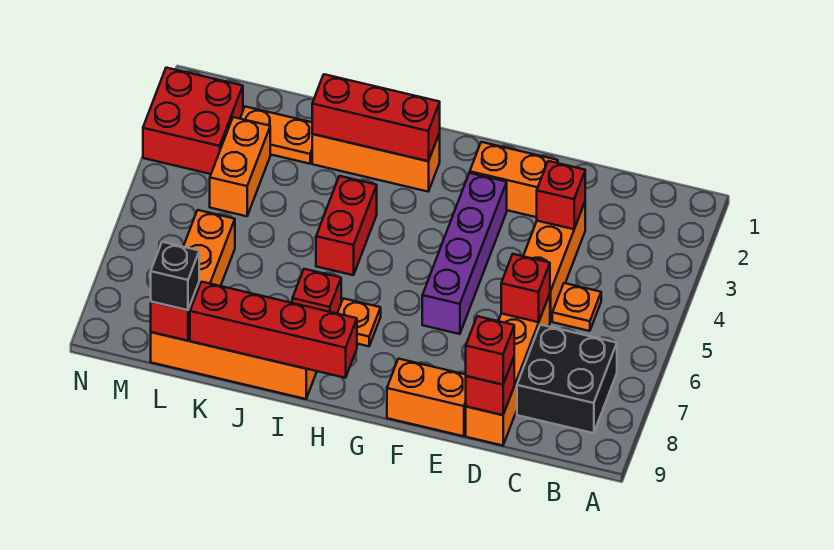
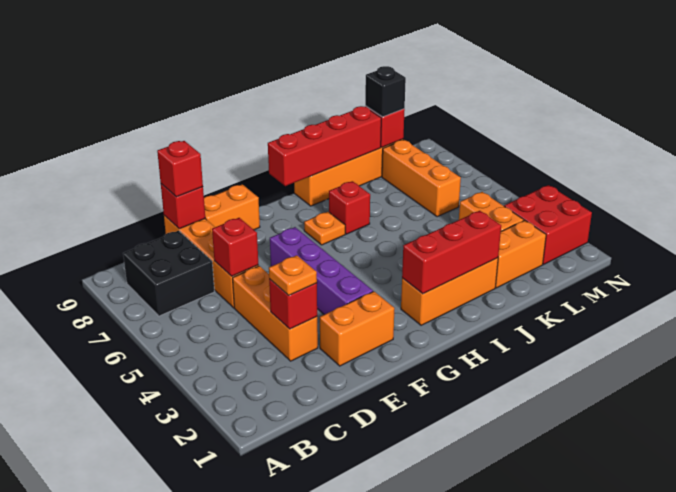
orange 1x1 plate [552,283,601,331] -> orange 1x1 plate moved to [269,255,317,295]
red 1x2 brick [316,176,377,275] -> none
orange 1x2 plate [240,107,312,164] -> orange 1x2 brick [496,220,546,288]

